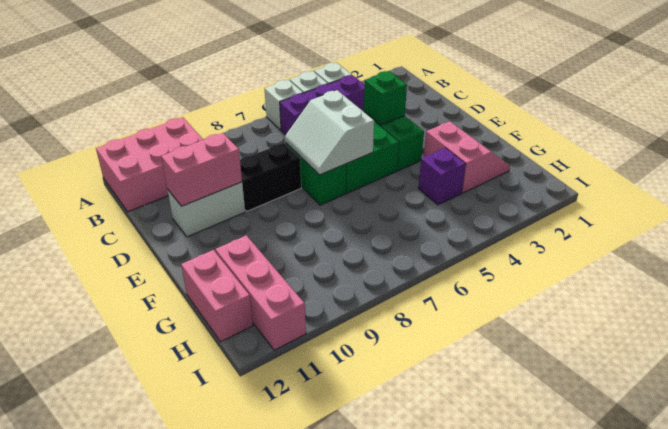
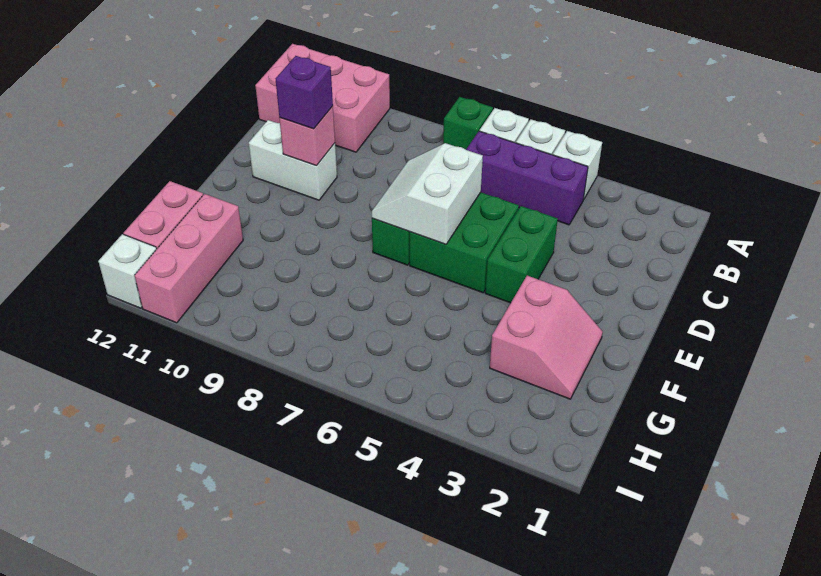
green 1x1 brick [364,71,407,125] -> green 1x1 brick moved to [443,97,493,149]
black 1x2 brick [240,143,301,211] -> none
pink 1x2 brick [161,133,242,206] -> pink 1x1 brick [279,106,335,166]
purple 1x1 brick [419,148,466,205] -> purple 1x1 brick moved to [276,56,333,129]
none -> white 1x1 brick [98,234,157,308]

